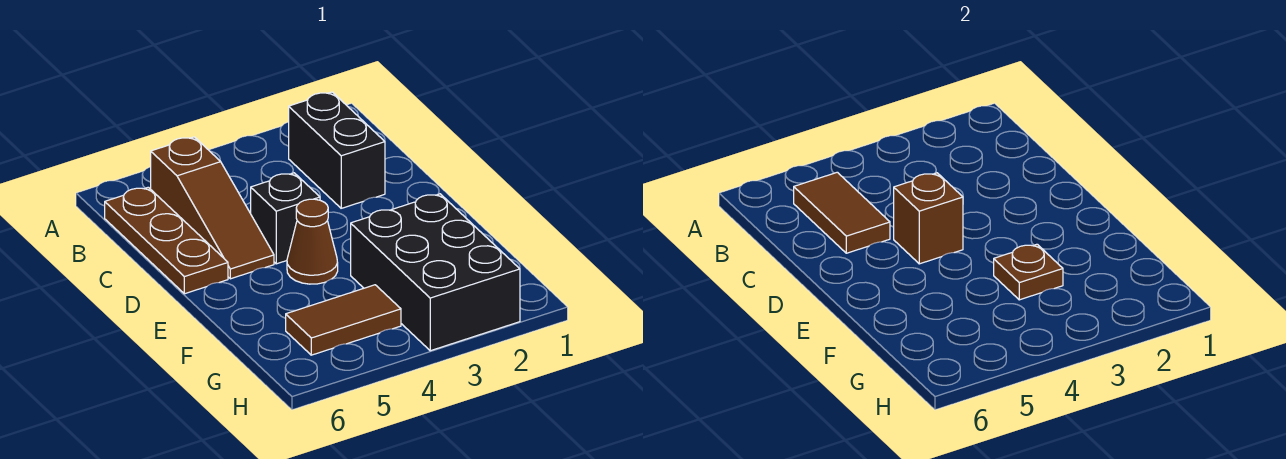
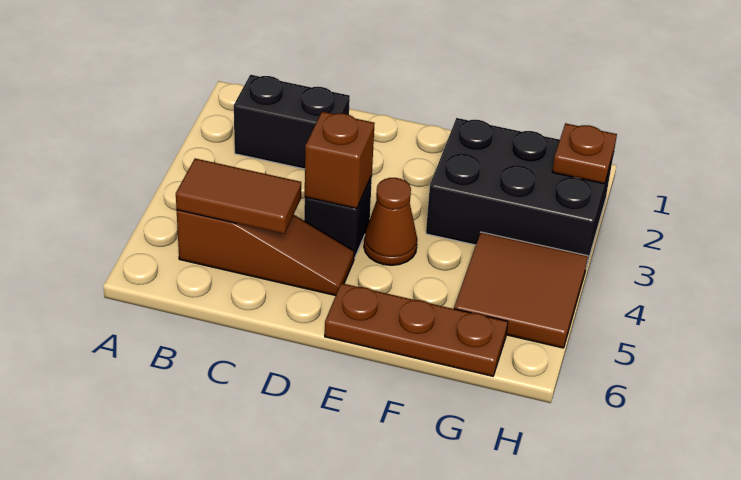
brown 1x3 plate [105,187,228,294] -> brown 1x3 plate moved to [325,283,508,376]
brown 1x1 plate [994,244,1063,300] -> brown 1x1 plate moved to [552,123,617,184]
brown 1x2 tile [286,285,401,355] -> brown 2x2 tile [454,232,588,348]

